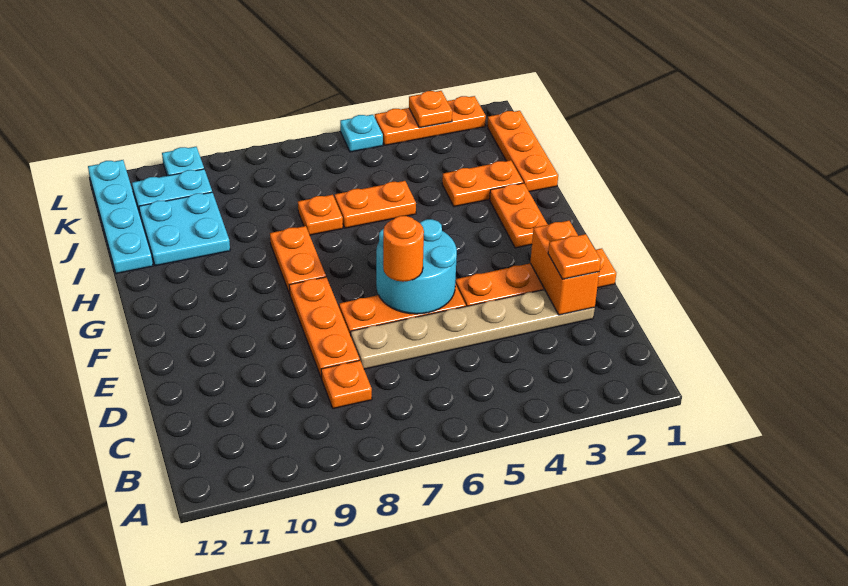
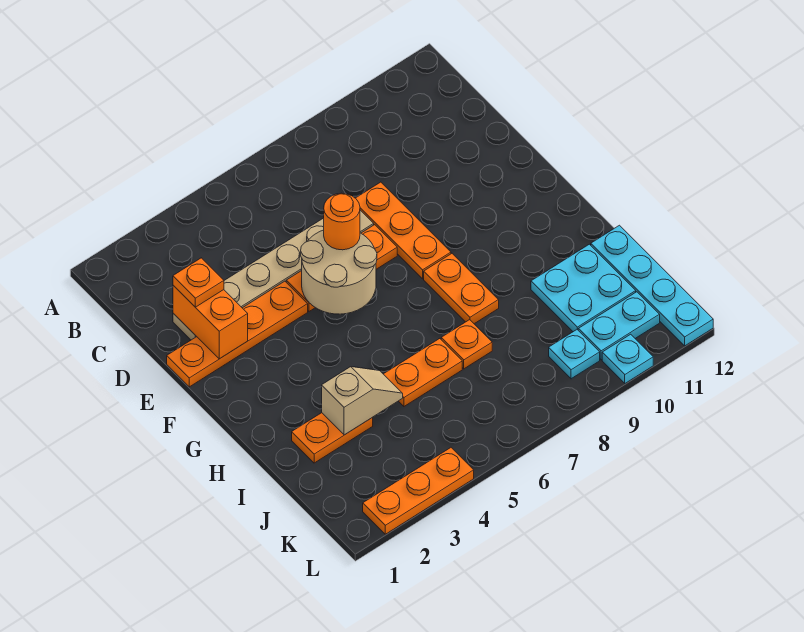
orange 1x1 plate [321,360,372,409] -> none
cyan 2x2 round brick [376,219,457,314] -> tan 2x2 round brick [301,230,377,314]
orange 1x2 plate [490,183,548,248] -> none
orange 1x3 plate [487,111,558,192] -> none
none -> tan 1x2 slope [322,367,403,435]
orange 1x1 plate [409,91,452,128] -> none
cyan 1x1 plate [340,115,383,152] -> cyan 1x1 plate moved to [549,330,600,379]

